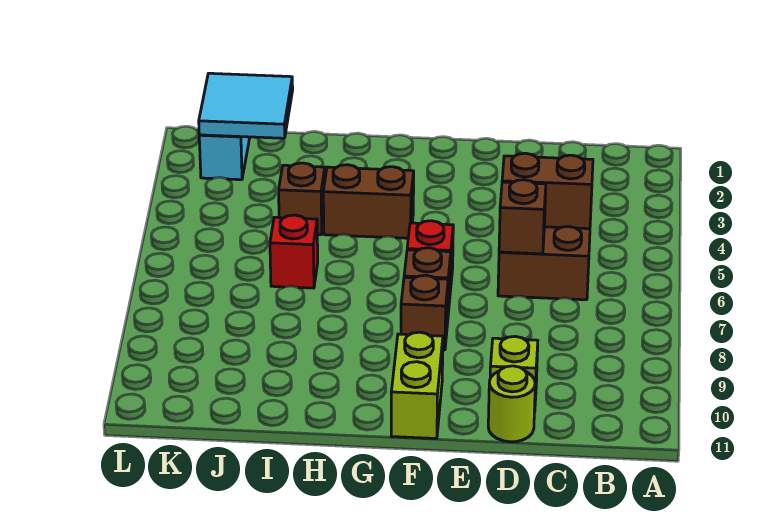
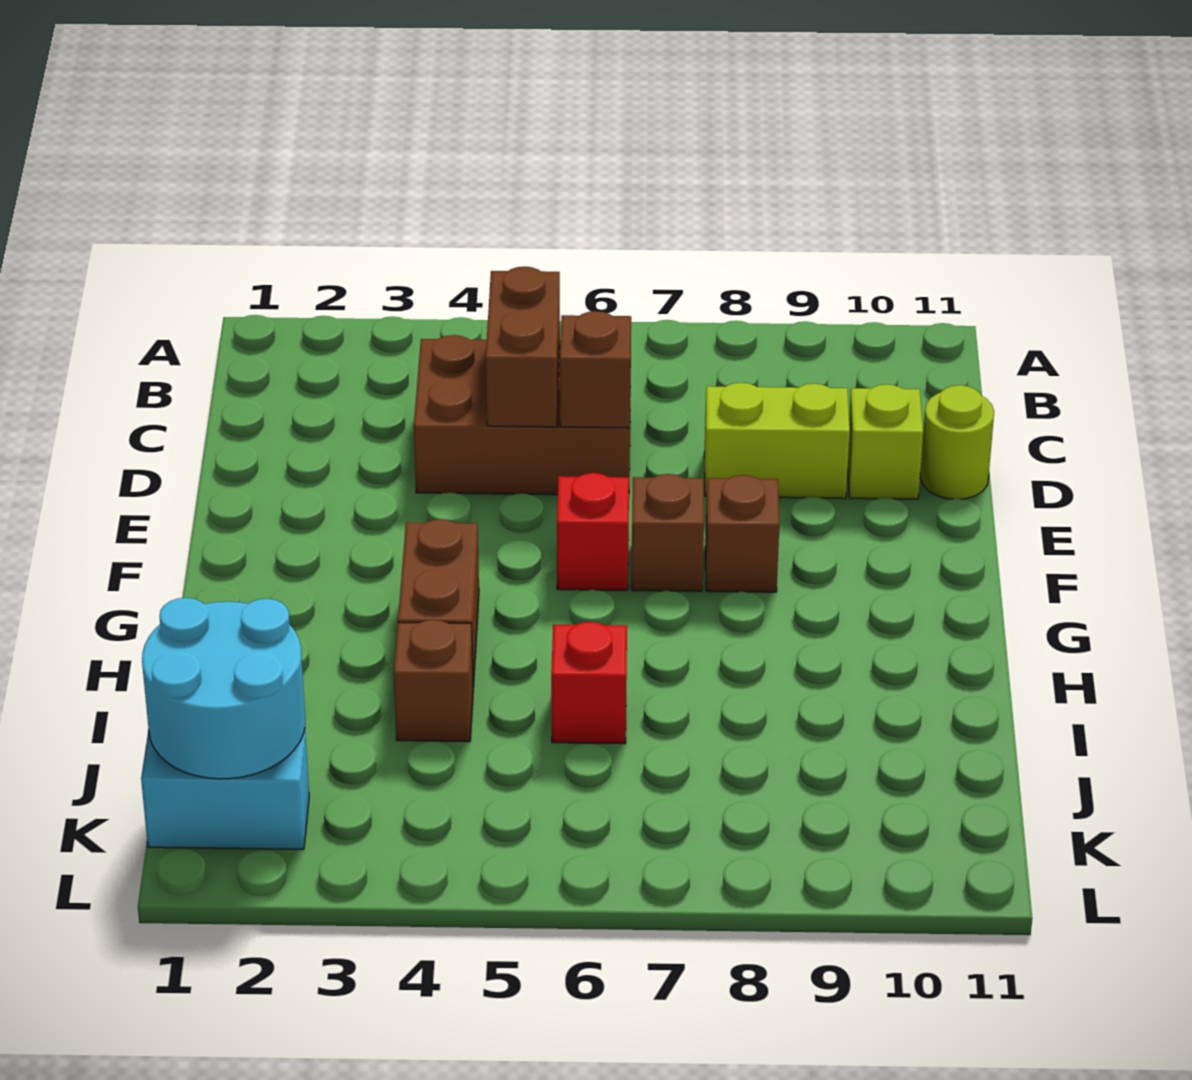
lime 1x2 brick [391,332,443,439] -> lime 1x2 brick moved to [704,383,850,498]
cyan 2x2 tile [199,73,293,138] -> cyan 2x2 round brick [142,598,305,779]

